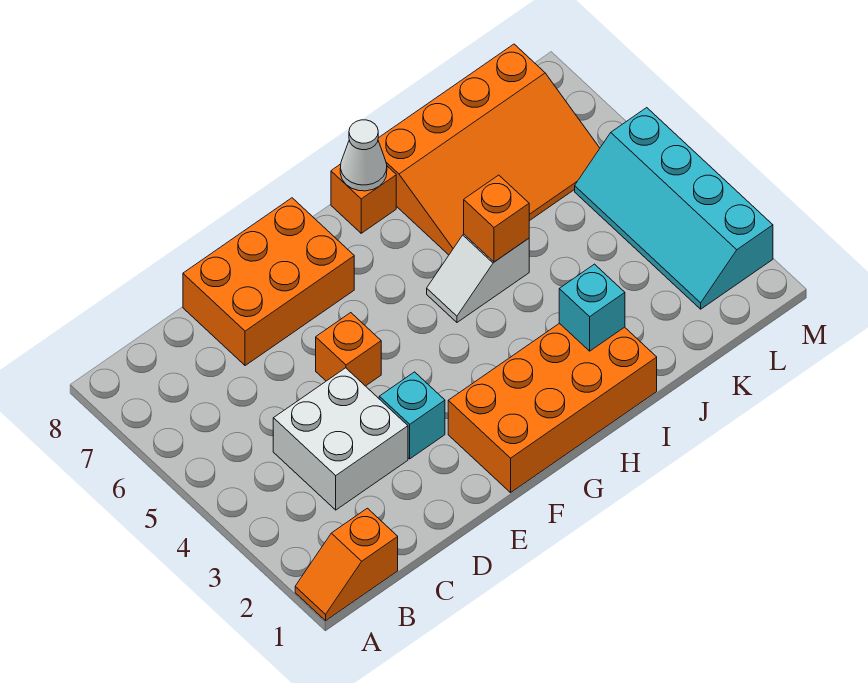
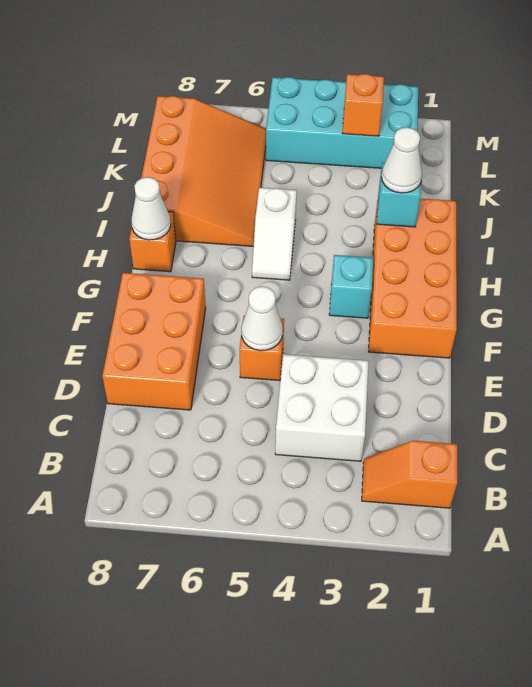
orange 1x2 slope [295,508,398,621] -> orange 1x2 slope turned to [362,441,457,508]
cyan 1x1 brick [379,372,445,459] -> cyan 1x1 brick moved to [329,255,373,318]
none -> white 1x1 cone [241,286,283,351]
none -> white 1x1 cone [382,127,422,193]
orange 1x1 brick [464,175,529,262] -> orange 1x1 brick moved to [342,74,384,136]
cyan 2x4 slope [575,108,773,309] -> cyan 2x4 brick [266,77,418,168]

